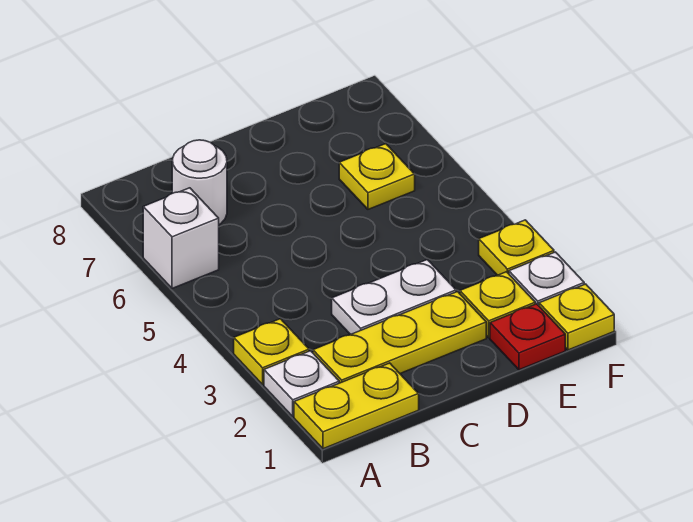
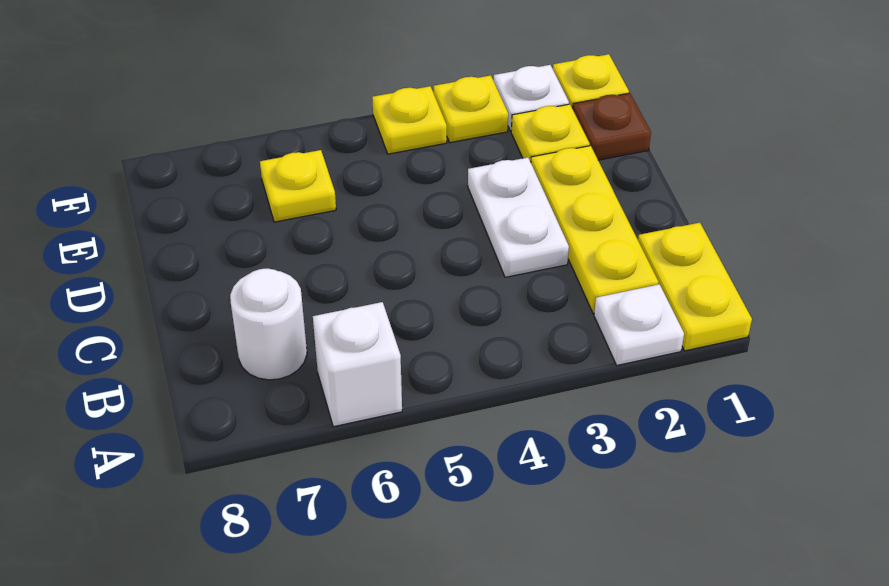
yellow 1x1 plate [234,319,309,384] -> yellow 1x1 plate moved to [372,86,447,154]
red 1x1 plate [490,304,565,370] -> brown 1x1 plate [573,93,651,160]

